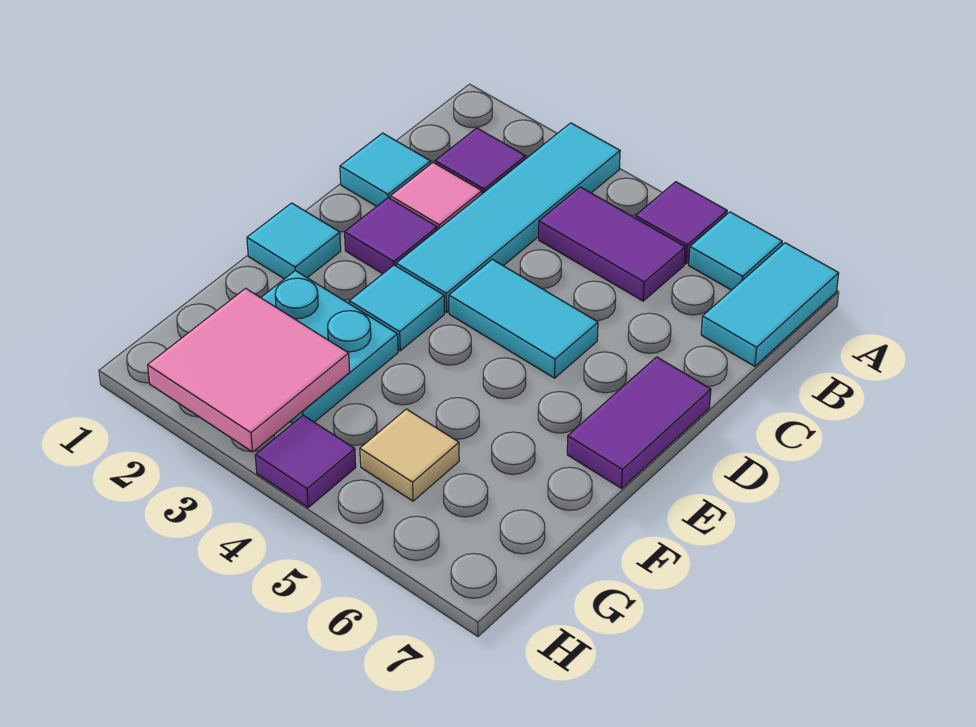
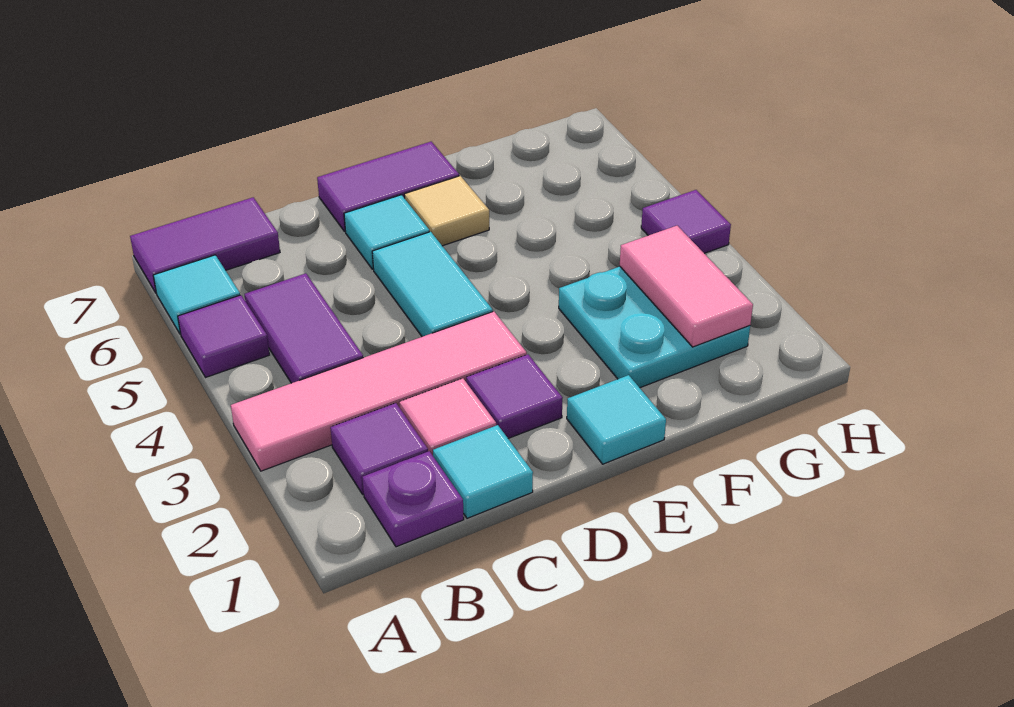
cyan 1x4 tile [396,123,620,312] -> pink 1x4 tile [231,311,527,471]
cyan 1x2 tile [701,243,839,366] -> purple 1x2 tile [130,197,280,293]
none -> purple 1x1 plate [362,451,464,547]
cyan 1x1 tile [349,265,444,351] -> cyan 1x1 tile moved to [344,195,429,269]
pink 2x2 tile [148,288,350,452] -> pink 1x2 tile [620,226,753,347]
tan 1x1 tile [360,409,459,501] -> tan 1x1 tile moved to [404,176,489,246]

